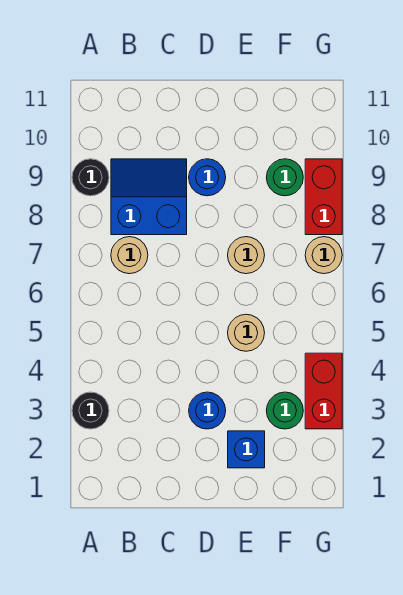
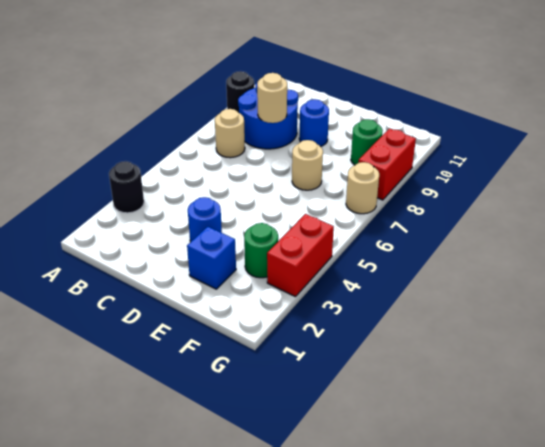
blue 2x2 slope [111,159,187,235] -> blue 2x2 round brick [238,82,298,149]
tan 1x1 round brick [228,314,265,351] -> tan 1x1 round brick moved to [257,73,287,123]

